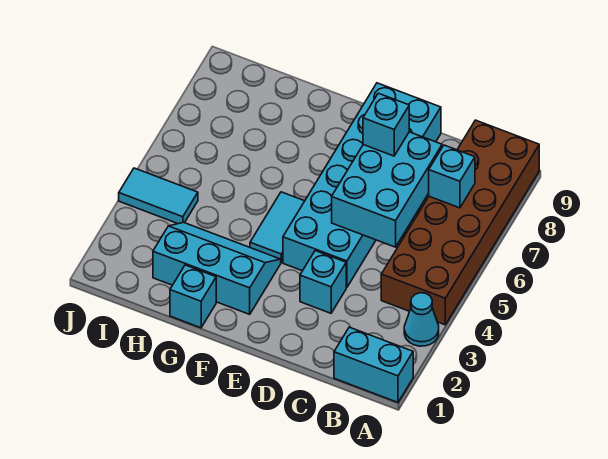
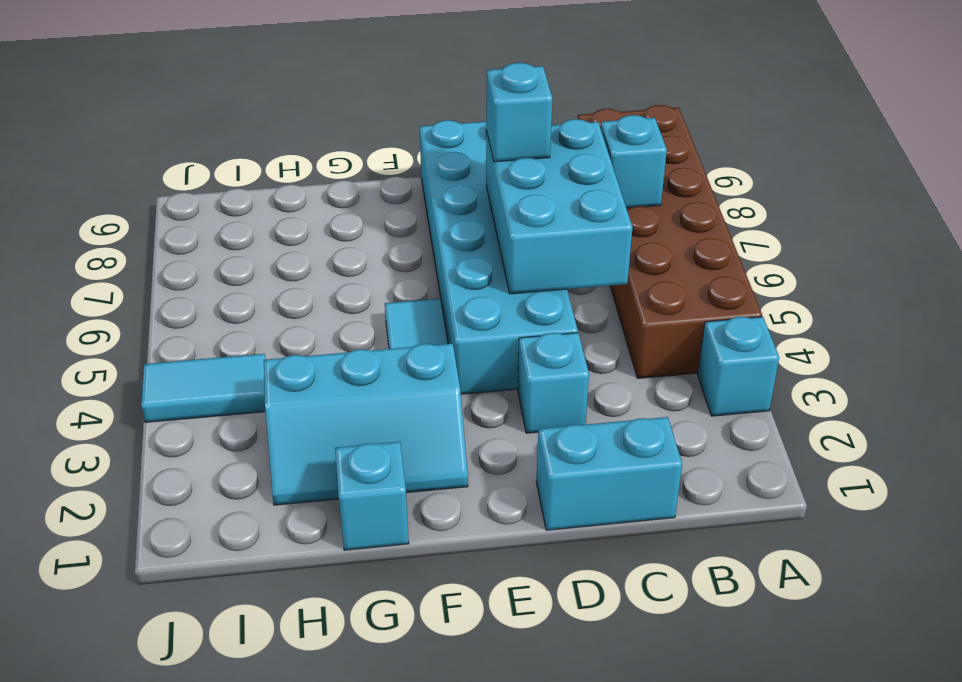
cyan 1x2 brick [334,327,413,402] -> cyan 1x2 brick moved to [536,417,682,530]
cyan 1x1 cone [404,293,439,346] -> cyan 1x1 brick [698,317,779,416]
cyan 2x3 slope [153,222,281,314] -> cyan 2x3 slope turned to [264,344,468,505]

